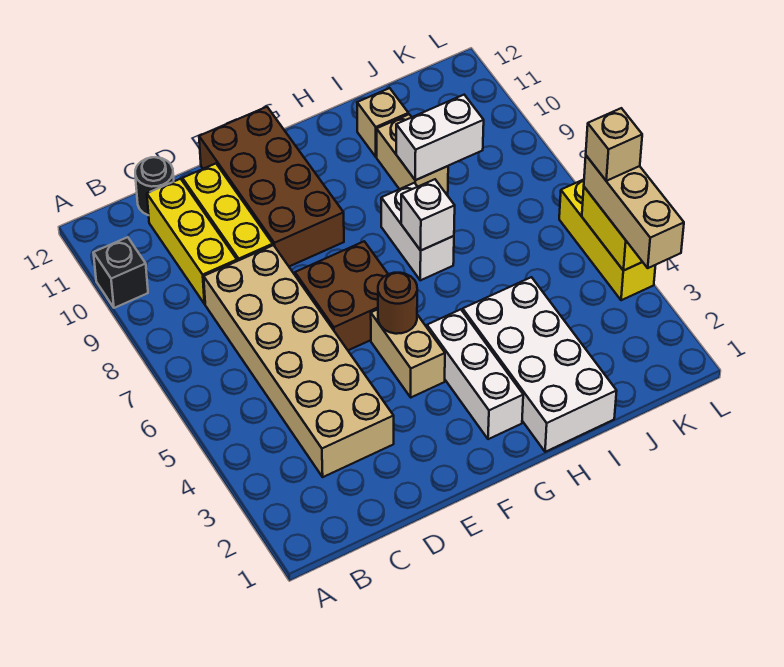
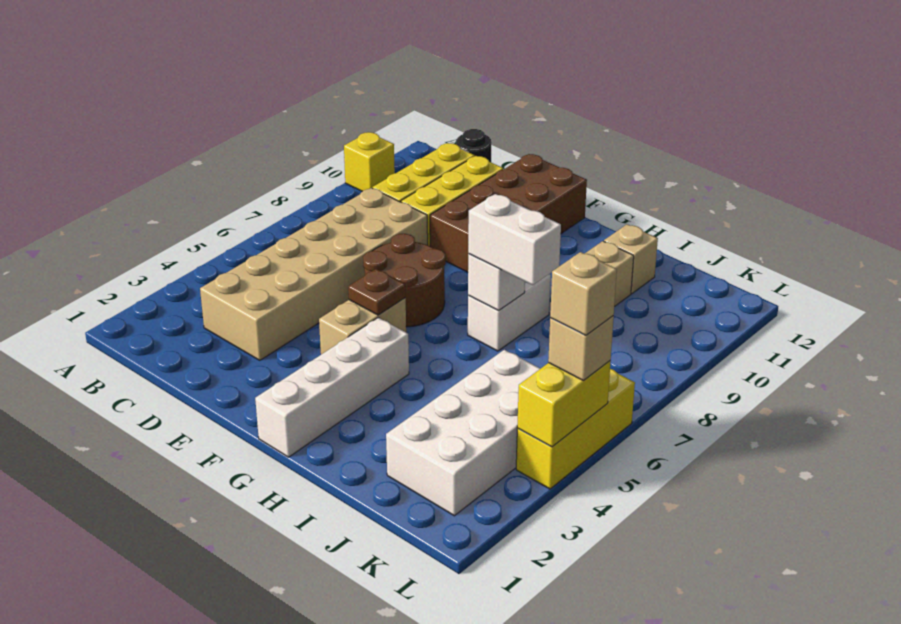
black 1x1 brick [93,237,148,308] -> yellow 1x1 brick [344,132,395,191]
brown 2x2 brick [295,241,388,350] -> brown 2x2 round brick [363,234,446,327]
brown 1x1 round brick [378,273,417,334] -> brown 1x1 plate [348,269,406,315]
white 1x3 brick [427,309,523,439] -> white 1x4 brick [255,318,409,457]
white 2x4 brick [463,277,617,452] -> white 2x4 brick moved to [386,350,540,516]
white 1x2 brick [396,95,484,180] -> white 1x2 brick moved to [468,194,561,285]
tan 1x3 brick [584,156,684,268] -> tan 1x1 brick [548,316,614,380]

